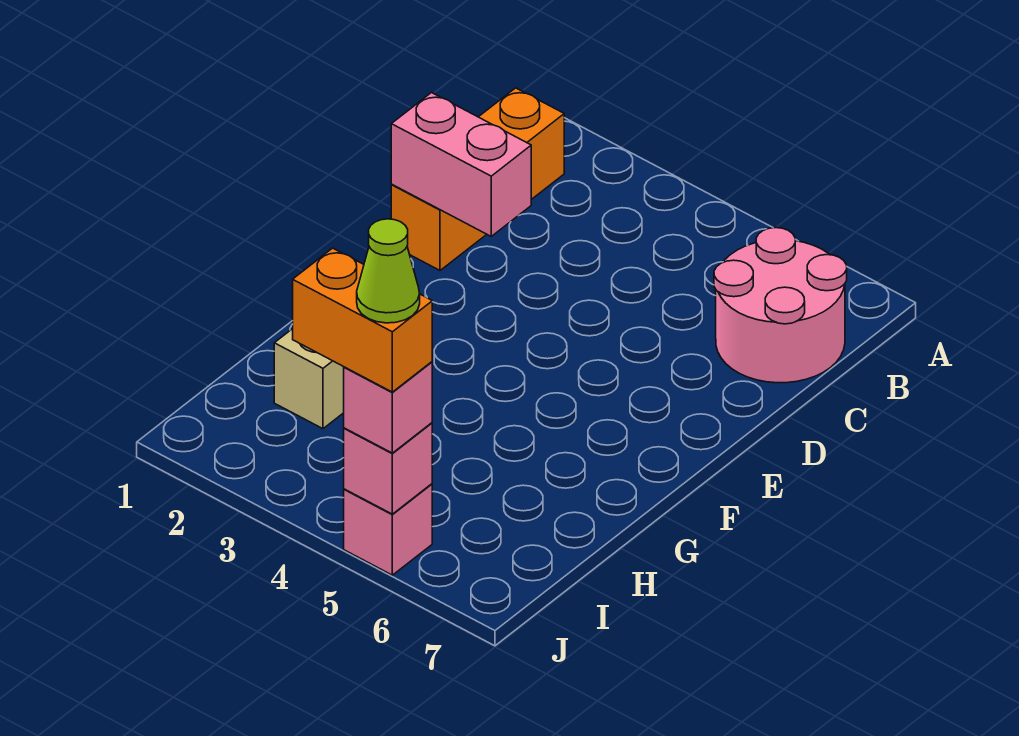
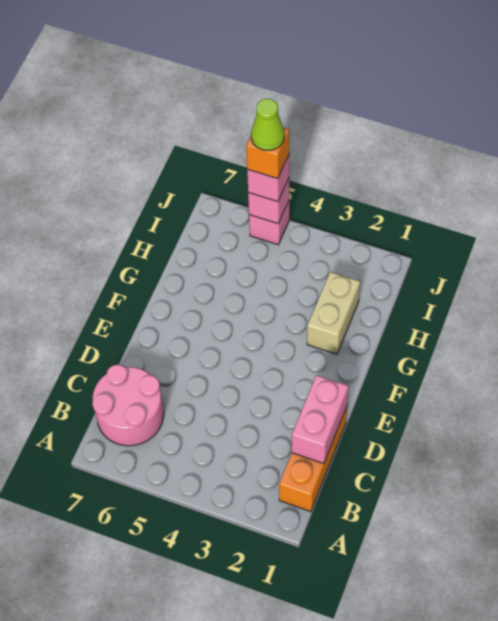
pink 1x2 brick [391,93,531,236] -> pink 1x2 brick turned to [292,375,349,464]
orange 1x2 brick [293,248,432,392] -> orange 1x1 brick [246,128,289,179]

